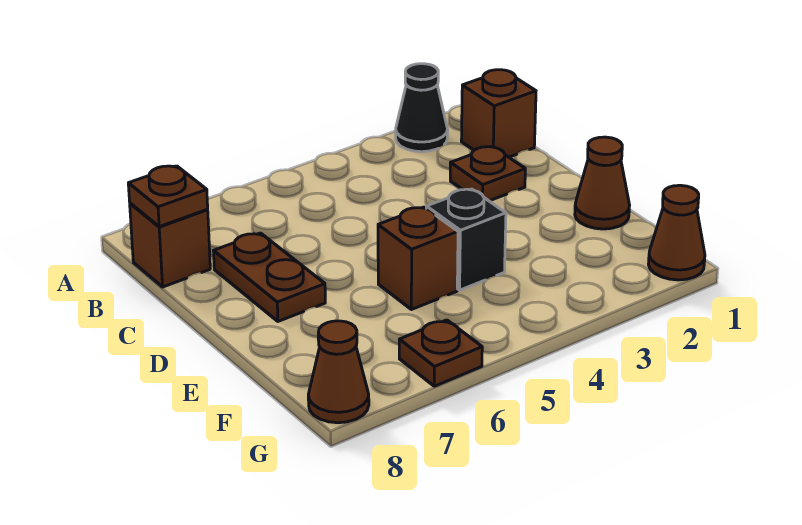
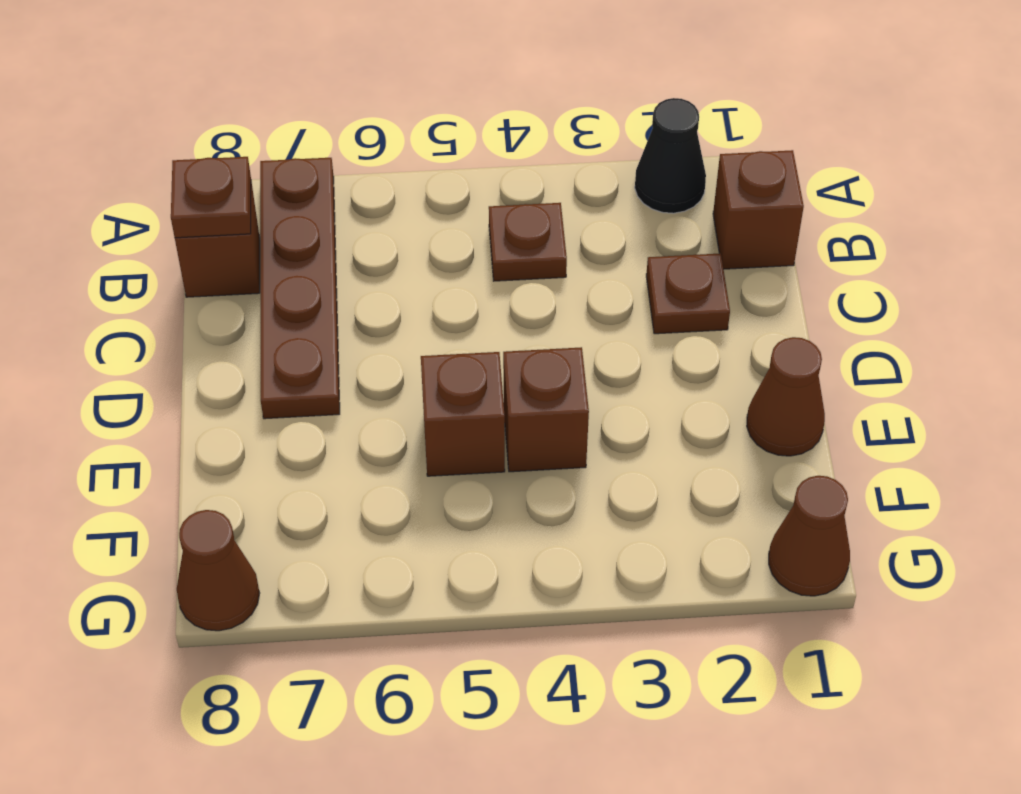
brown 1x2 plate [214,233,325,321] -> brown 1x4 plate [260,158,340,419]
black 1x1 brick [426,189,506,290] -> brown 1x1 brick [503,347,589,472]
brown 1x1 plate [399,320,482,386] -> brown 1x1 plate moved to [489,203,567,281]

